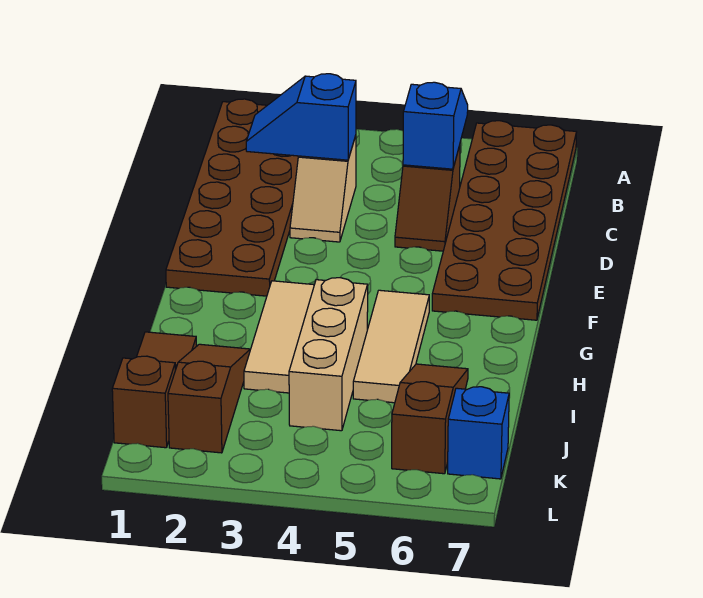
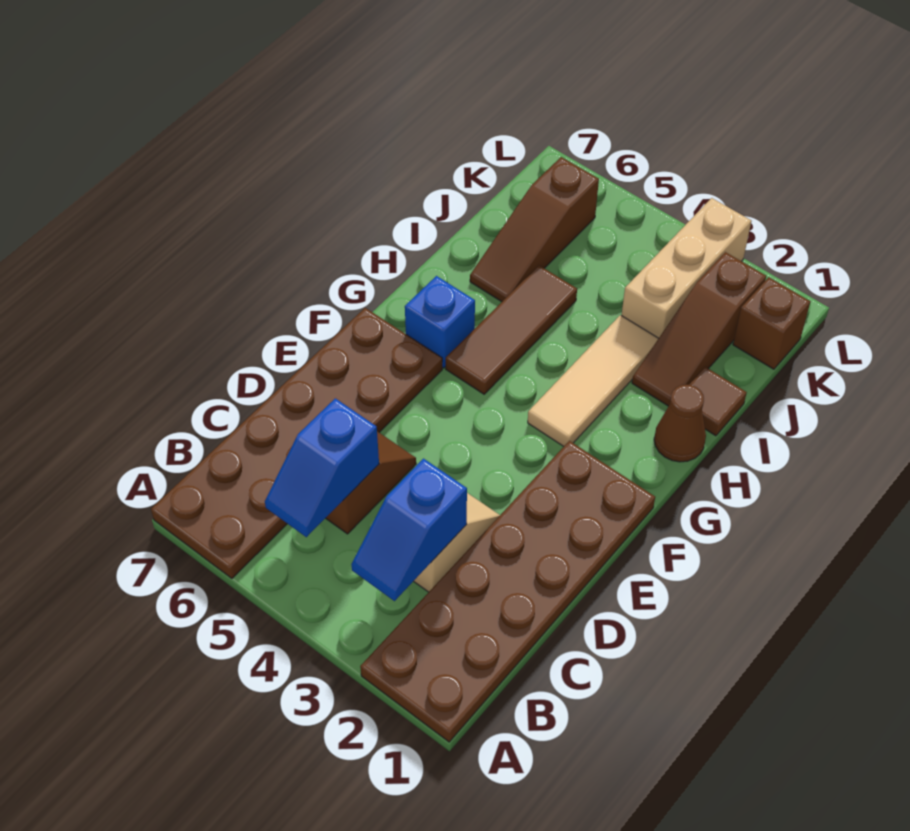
blue 1x2 slope [246,74,356,160] -> blue 1x2 slope turned to [351,459,467,601]
tan 1x3 tile [353,290,429,403] -> brown 1x3 tile [446,266,577,394]
none -> brown 1x1 cone [654,385,706,462]
tan 1x3 brick [289,278,368,431] -> tan 1x3 brick moved to [621,198,751,338]
blue 1x1 brick [448,387,509,479] -> blue 1x1 brick moved to [405,276,475,368]

